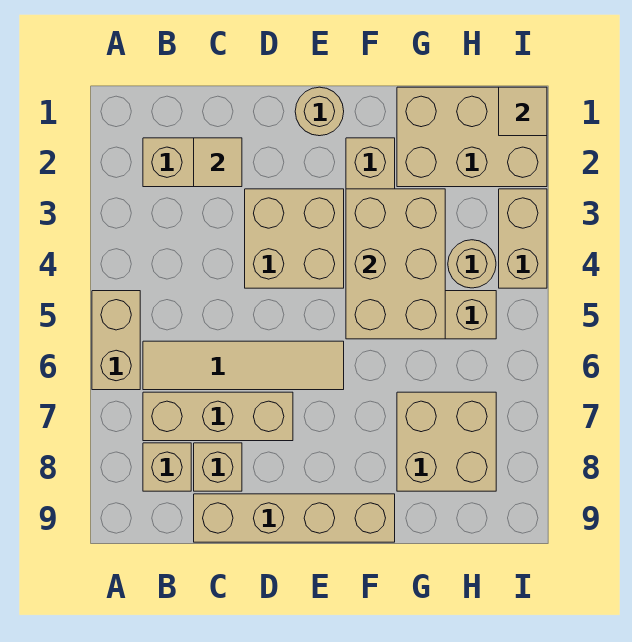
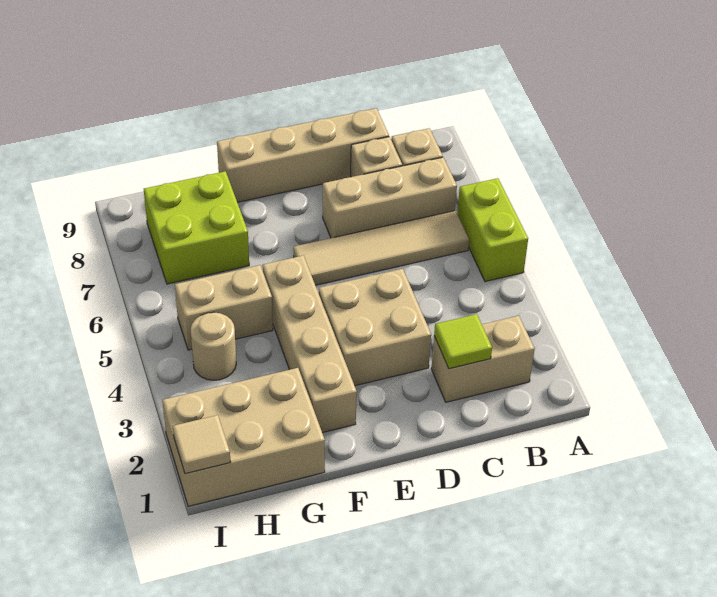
tan 1x2 brick [92,291,140,390] -> lime 1x2 brick [457,178,528,282]
tan 1x1 tile [194,138,242,187] -> lime 1x1 tile [434,314,492,369]
tan 1x1 round brick [295,87,344,136] -> none
tan 2x3 brick [346,189,445,339] -> none
tan 2x2 brick [397,392,496,491] -> lime 2x2 brick [144,171,249,284]
tan 1x2 brick [499,189,547,288] -> none

